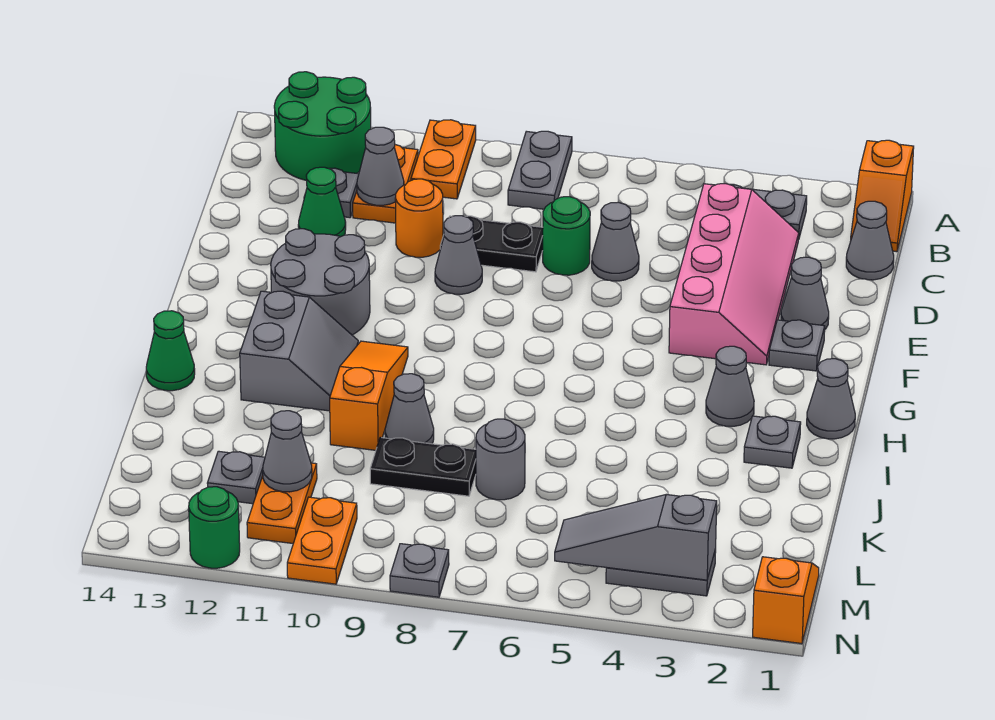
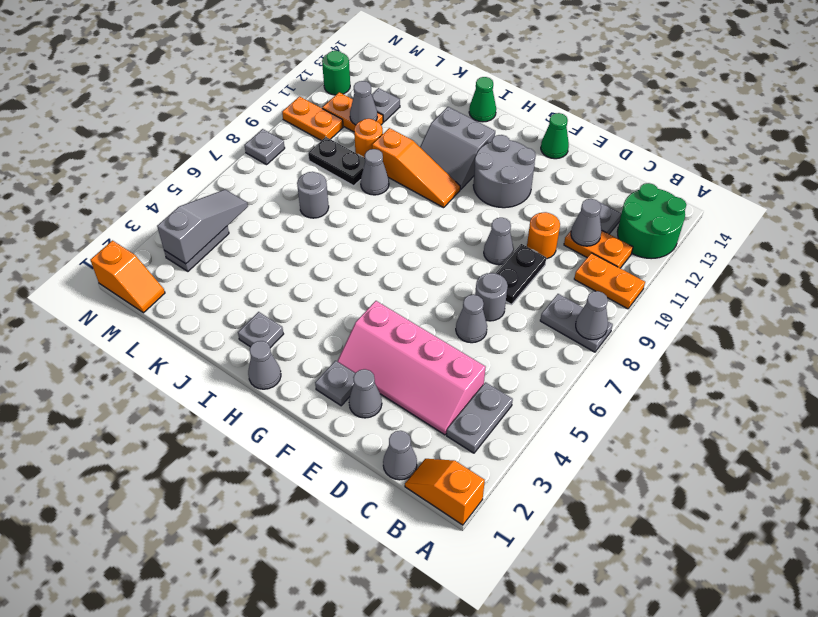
green 1x1 round brick [543,197,590,275] -> grey 1x1 round brick [475,273,508,321]
green 1x1 cone [298,167,346,237] -> green 1x1 cone moved to [541,113,569,159]
grey 1x1 cone [706,346,754,426] -> grey 1x1 cone moved to [576,291,608,340]
black 1x2 plate [370,437,476,496] -> black 1x2 plate turned to [308,137,365,186]
none -> orange 1x1 round brick [354,119,383,158]

